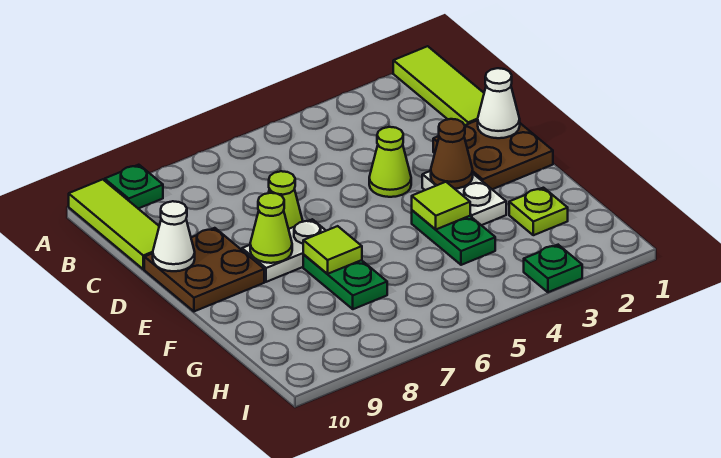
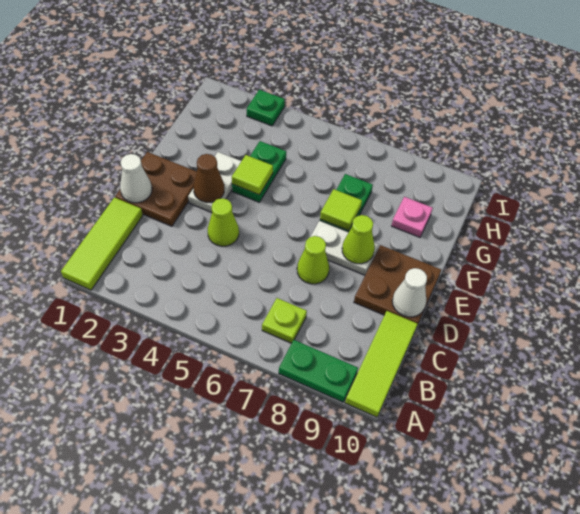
green 1x1 plate [105,165,163,209] -> green 1x2 plate [279,340,358,402]
lime 1x1 plate [509,188,568,235] -> lime 1x1 plate moved to [262,298,307,343]
none -> pink 1x1 plate [392,197,433,237]

